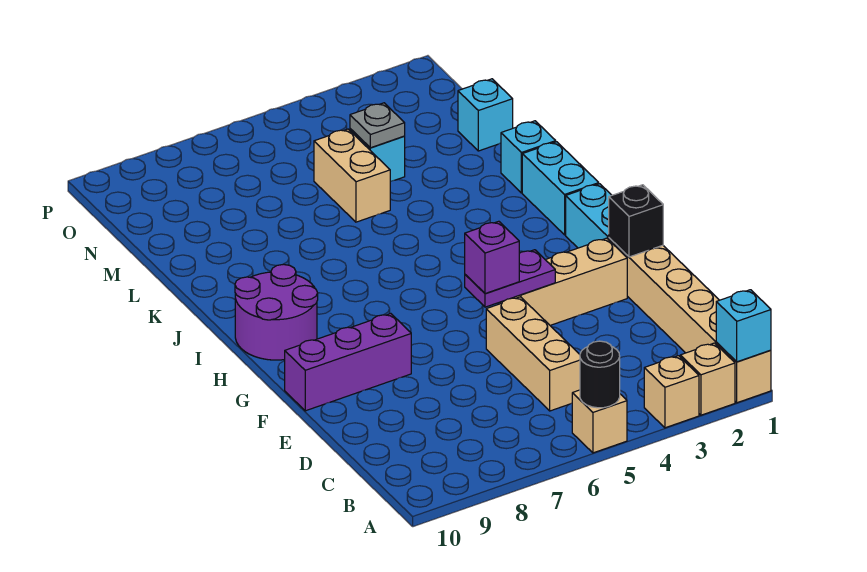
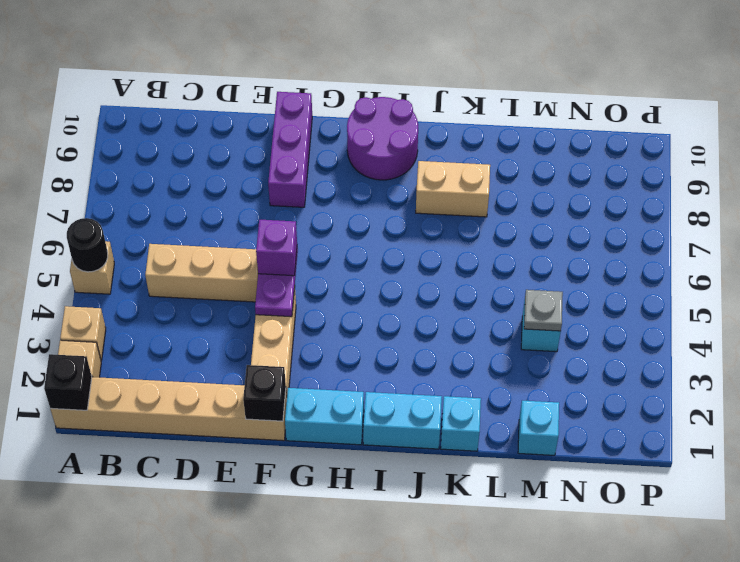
cyan 1x1 brick [716,290,771,362] -> black 1x1 brick [44,354,92,410]
tan 1x2 brick [314,129,390,222] -> tan 1x2 brick moved to [416,161,490,217]

